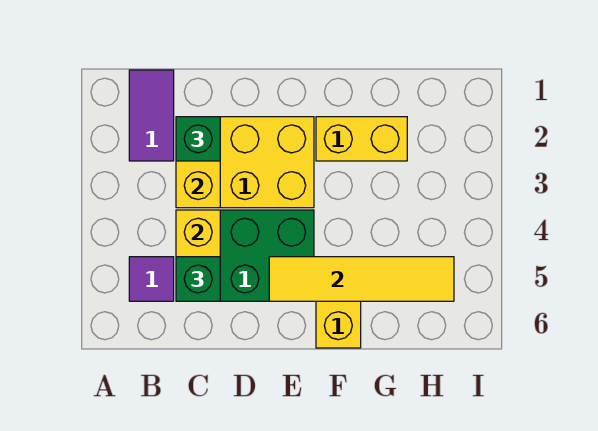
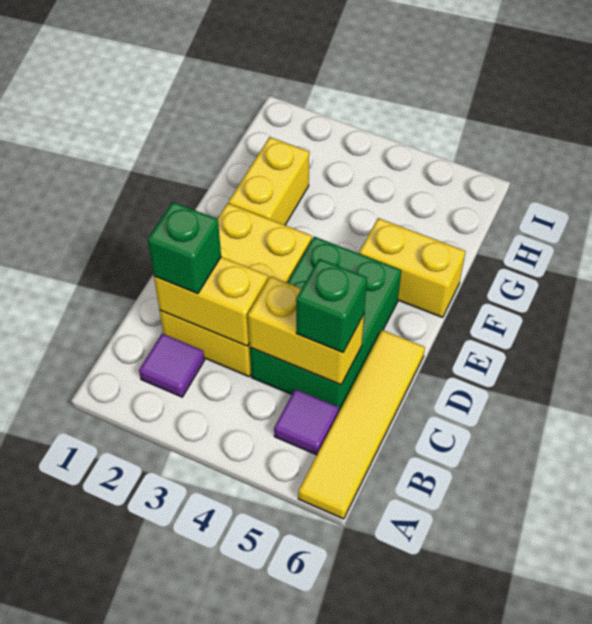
purple 1x2 tile [129,70,174,161] -> purple 1x1 tile [139,334,204,397]
yellow 1x4 tile [269,257,454,301] -> yellow 1x4 tile moved to [298,330,425,519]

